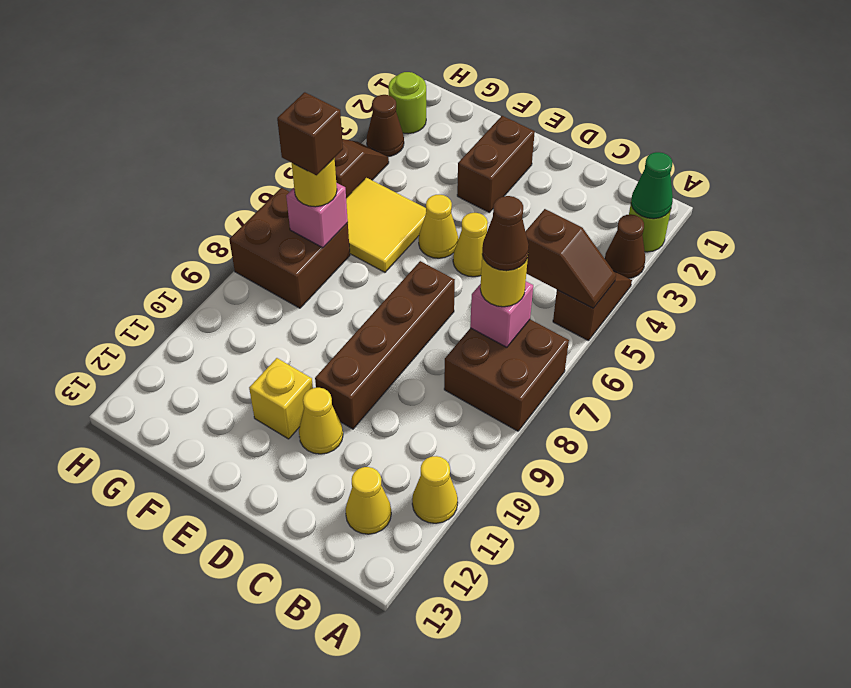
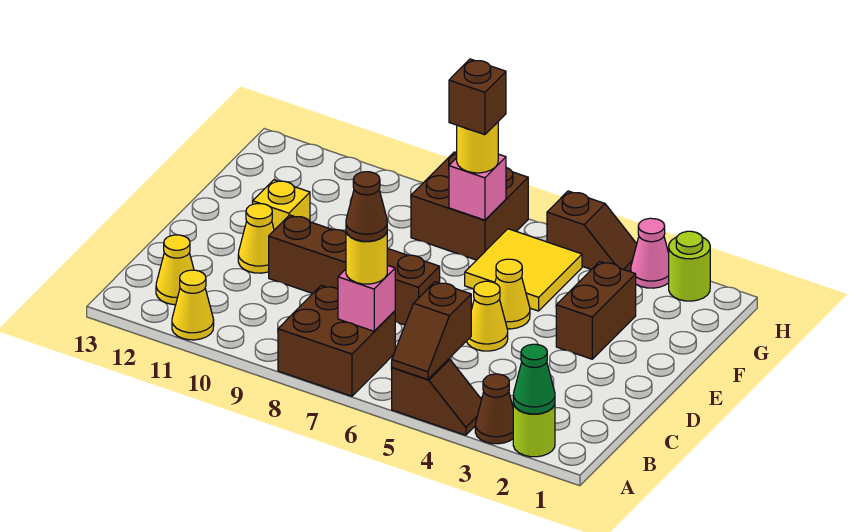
brown 1x2 brick [457,116,535,212] -> brown 1x2 brick turned to [556,261,636,359]
brown 1x1 cone [366,95,404,157] -> pink 1x1 cone [631,218,669,288]

